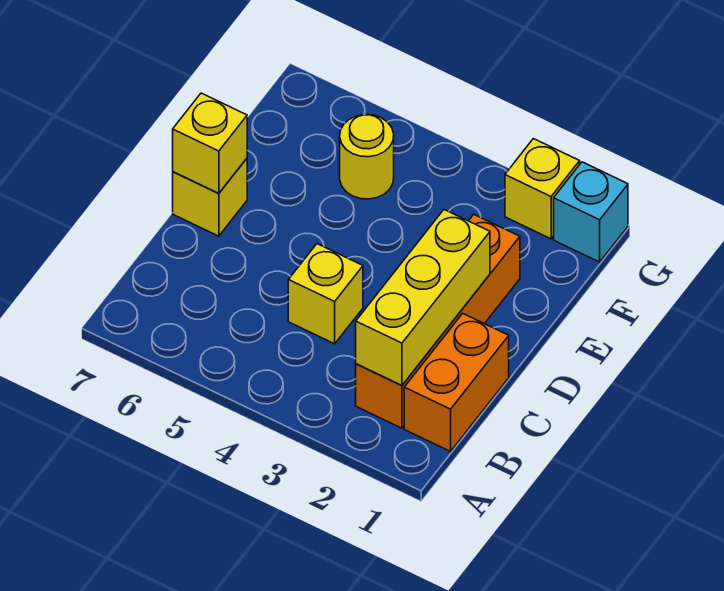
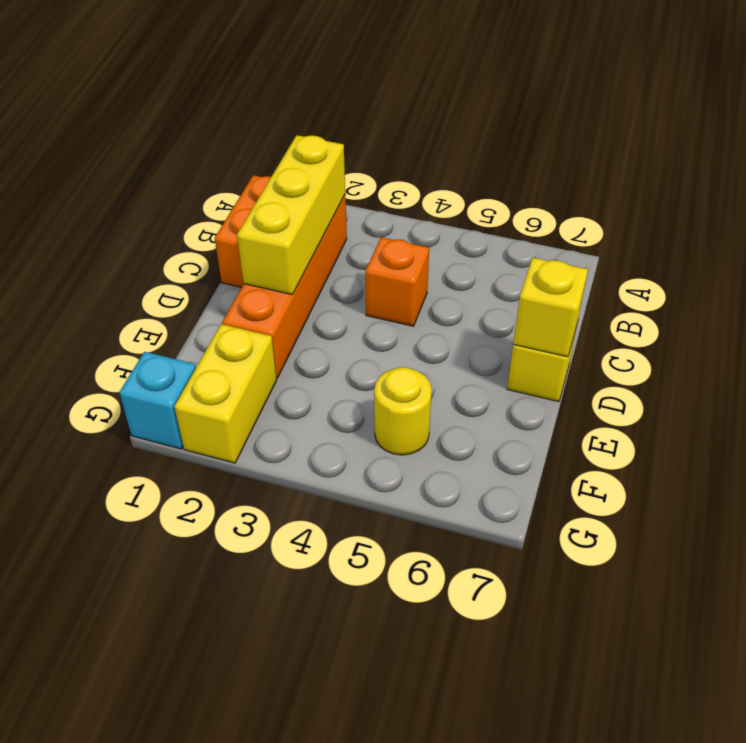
yellow 1x1 brick [288,244,363,344] -> orange 1x1 brick [365,237,429,326]
yellow 1x1 brick [505,139,580,239] -> yellow 1x2 brick [174,324,277,463]

